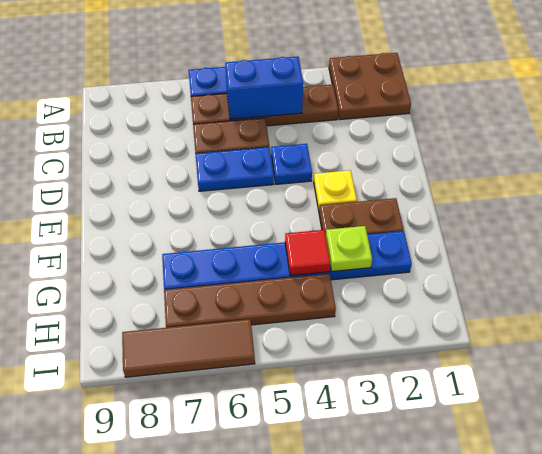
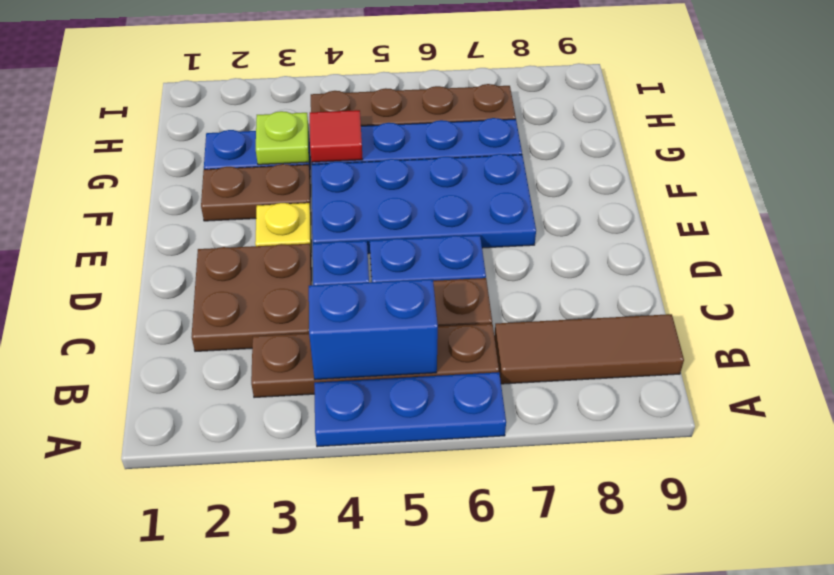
brown 2x2 plate [329,53,411,120] -> brown 2x2 plate moved to [192,244,312,351]
none -> blue 2x4 plate [312,154,536,254]
brown 1x3 tile [122,319,255,377] -> brown 1x3 tile moved to [494,314,684,384]

